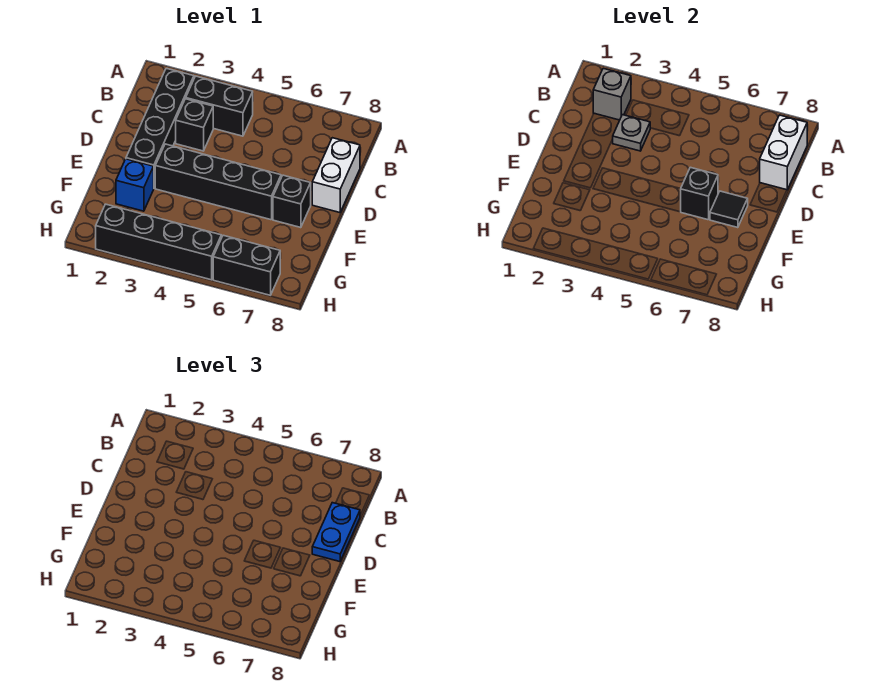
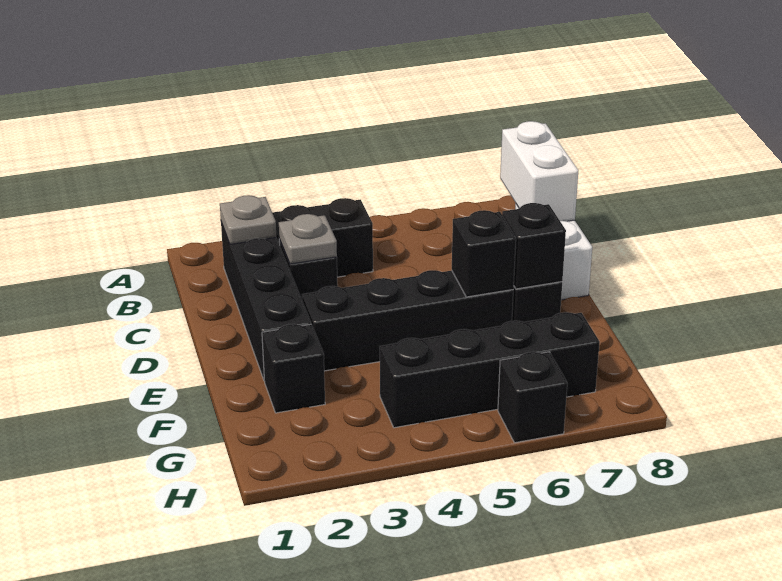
grey 1x1 brick [593,68,631,120] -> grey 1x1 plate [220,195,276,244]
blue 1x2 plate [312,503,360,562] -> none
black 1x1 tile [710,191,748,228] -> black 1x1 brick [502,203,566,289]
blue 1x1 brick [116,159,154,211] -> black 1x1 brick [262,324,325,413]
black 1x4 brick [96,204,221,280] -> black 1x4 brick moved to [380,312,600,428]
black 1x2 brick [213,235,280,295] -> black 1x1 brick [498,352,567,443]

